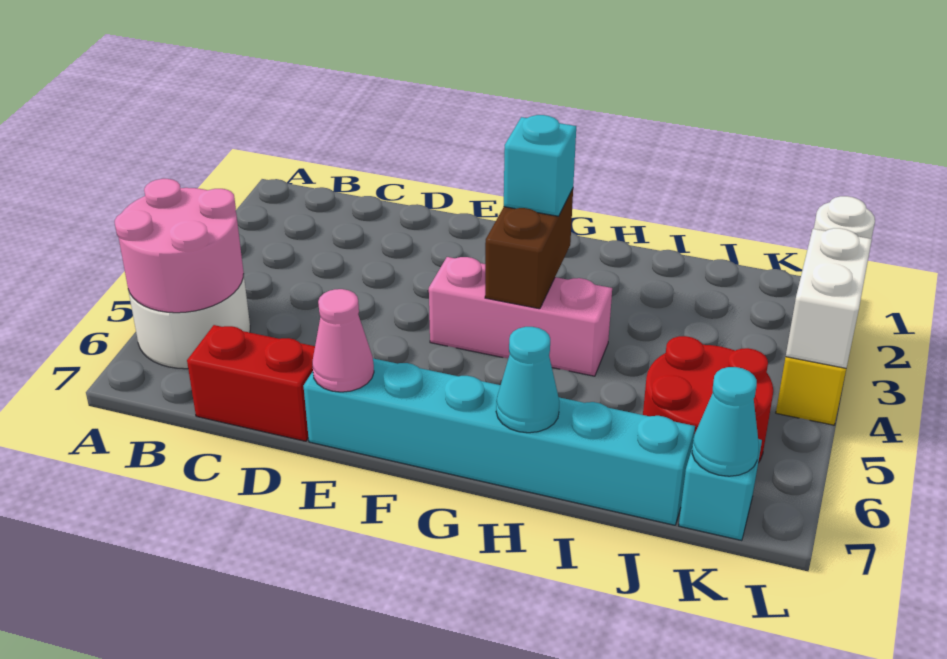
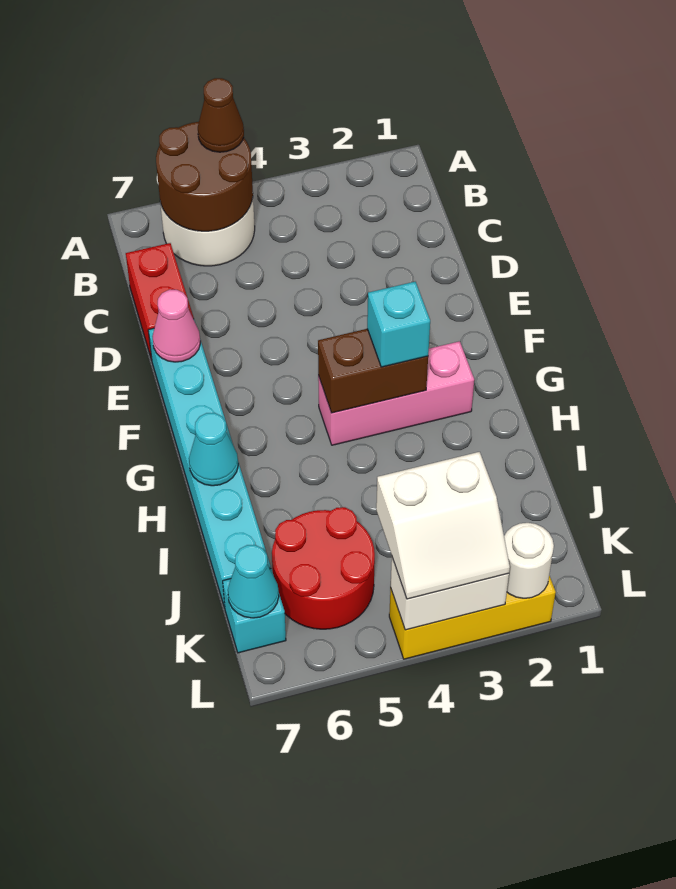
pink 2x2 round brick [115,179,244,313] -> brown 2x2 round brick [156,122,253,231]
none -> brown 1x1 cone [198,78,244,152]
pink 1x3 brick [429,257,612,376] -> pink 1x3 brick turned to [318,341,474,445]
none -> white 2x2 slope [376,452,510,599]

